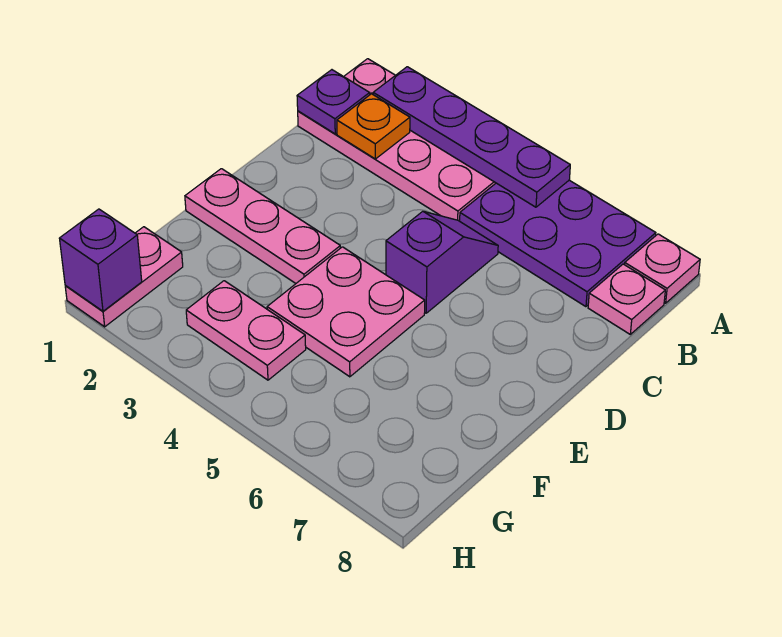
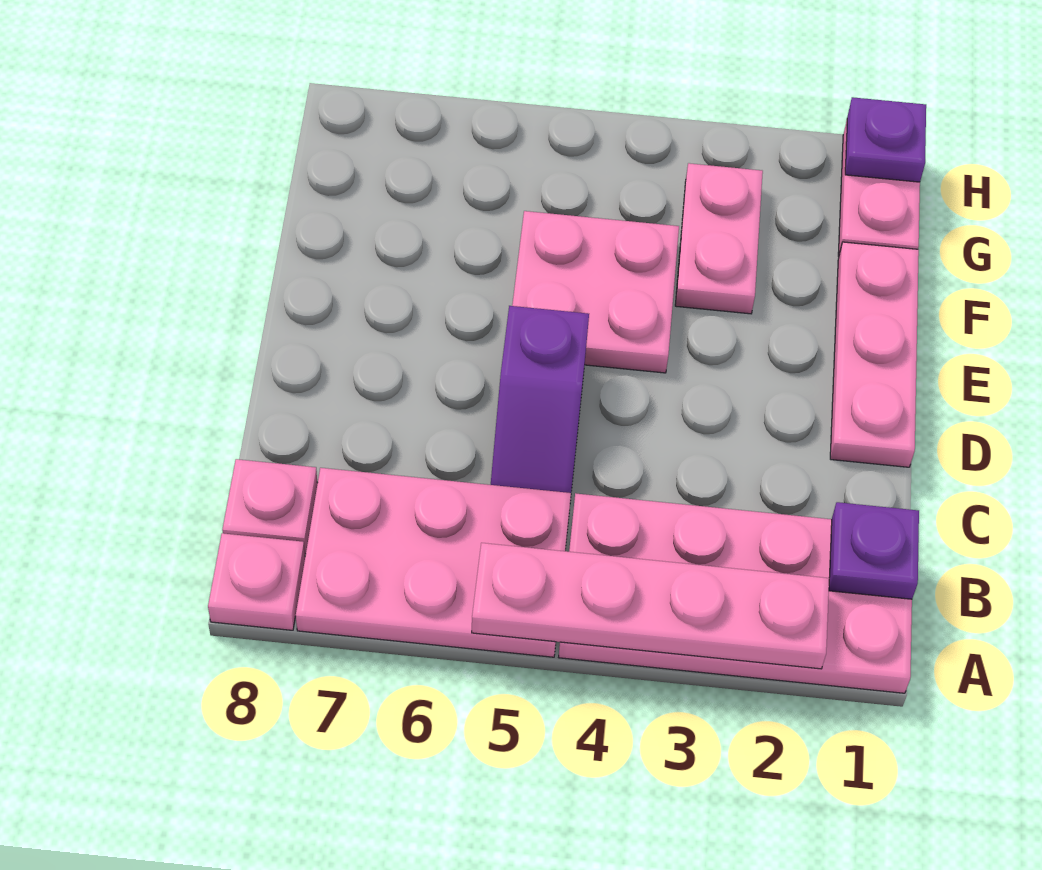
purple 1x4 plate [373,67,570,207] -> pink 1x4 plate [472,543,829,669]
purple 2x3 plate [460,180,656,307] -> pink 2x3 plate [296,468,571,657]
orange 1x1 plate [337,94,410,159] -> none
pink 1x3 plate [185,169,340,283] -> pink 1x3 plate turned to [830,242,919,467]
pink 1x2 plate [186,281,306,380] -> pink 1x2 plate turned to [675,163,763,314]
purple 1x1 brick [59,209,142,311] -> purple 1x1 plate [845,97,926,182]

